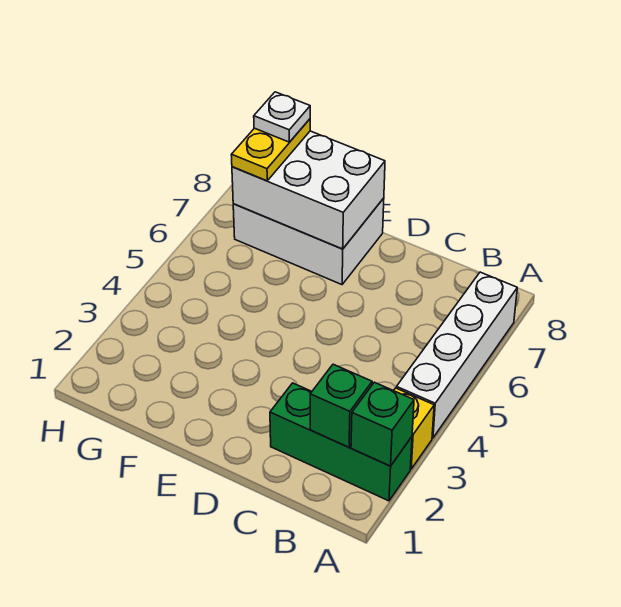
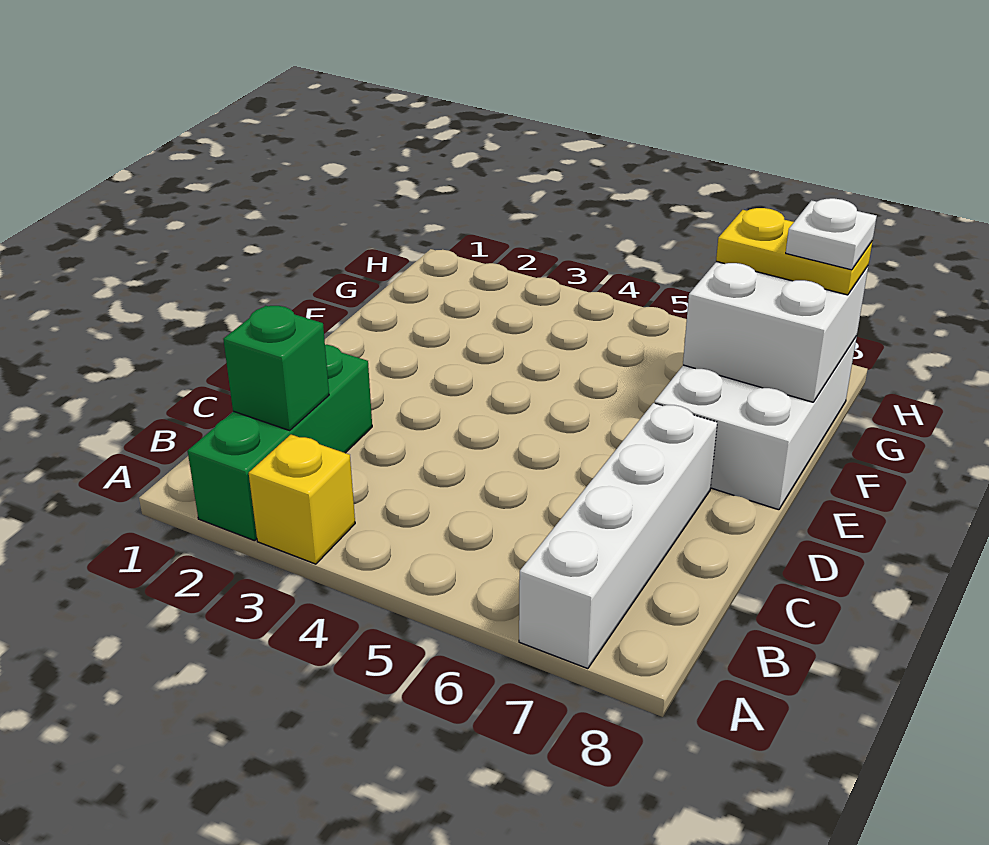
green 1x1 brick [351,382,414,466] -> none
white 1x4 brick [396,272,517,438] -> white 1x4 brick turned to [519,403,717,669]
white 2x3 brick [232,131,385,249] -> white 2x2 brick [683,262,868,402]

